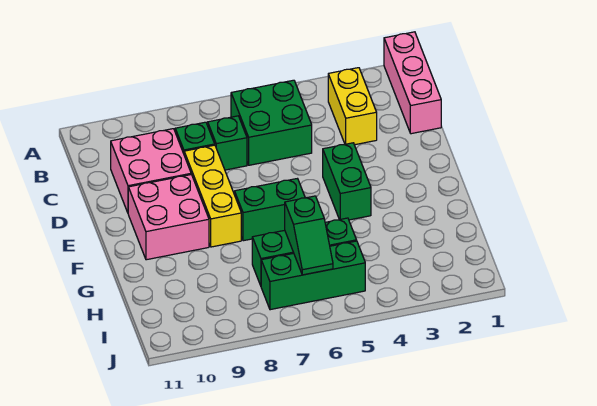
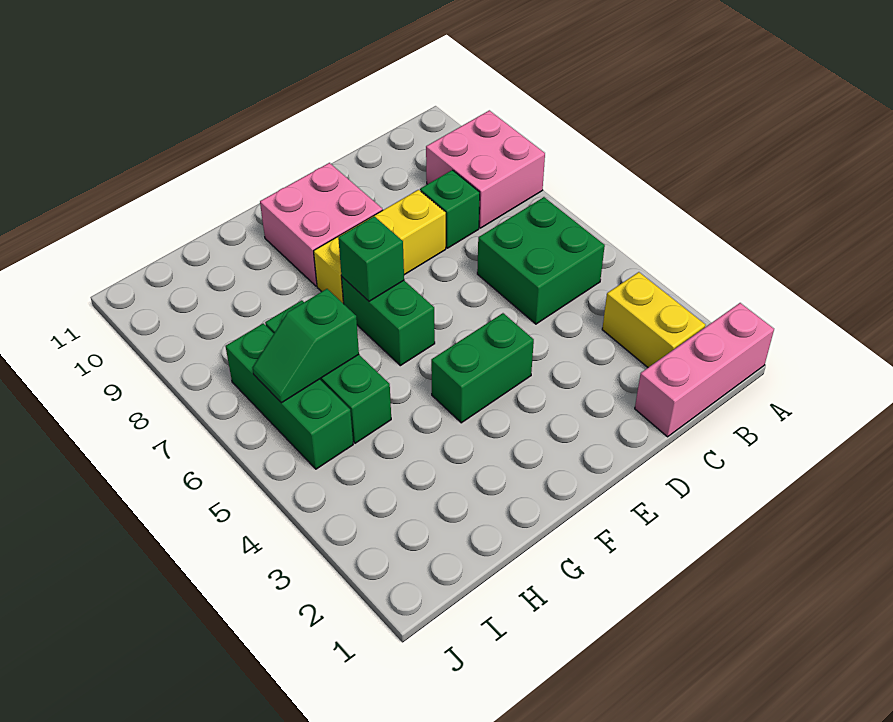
yellow 1x2 brick [328,68,377,145] -> yellow 1x2 brick turned to [602,272,705,367]
green 1x1 brick [208,116,247,170] -> green 1x1 brick moved to [338,216,404,301]
pink 2x2 brick [111,129,191,213] -> pink 2x2 brick moved to [426,110,545,228]

